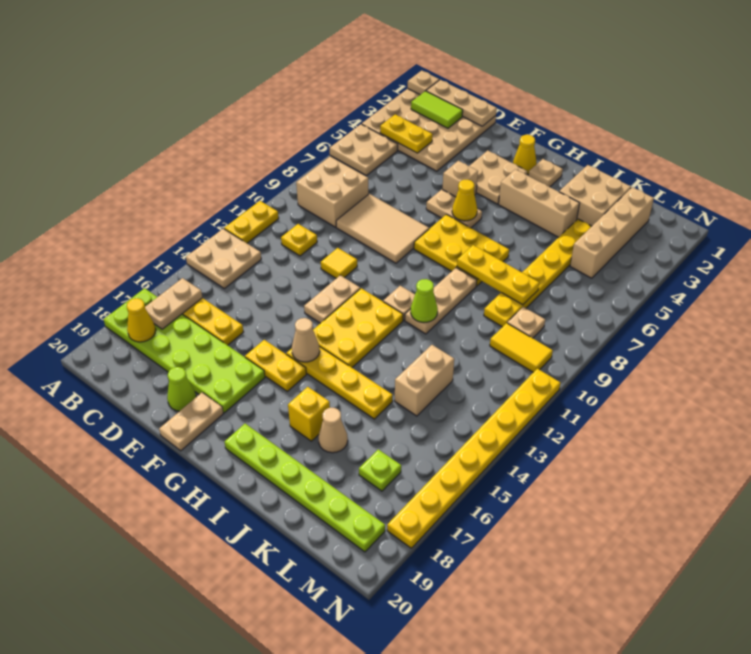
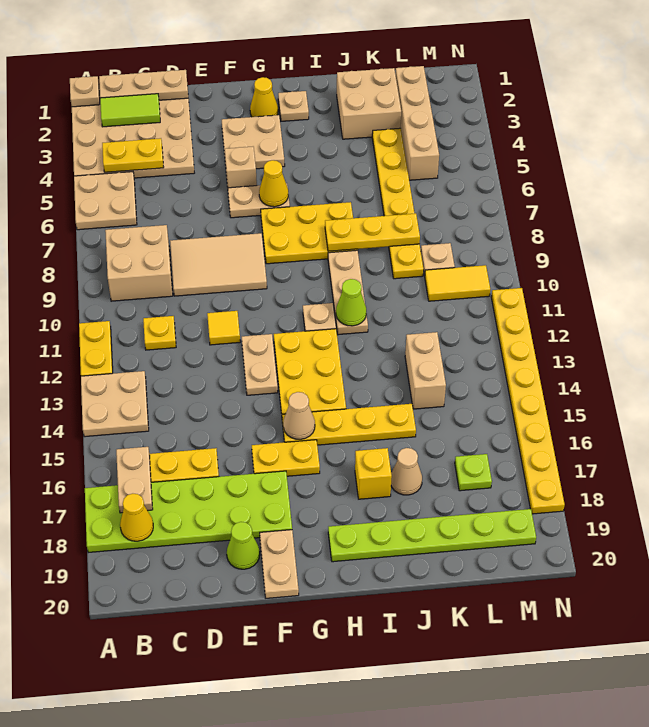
tan 1x3 brick [499,169,580,237] -> none

